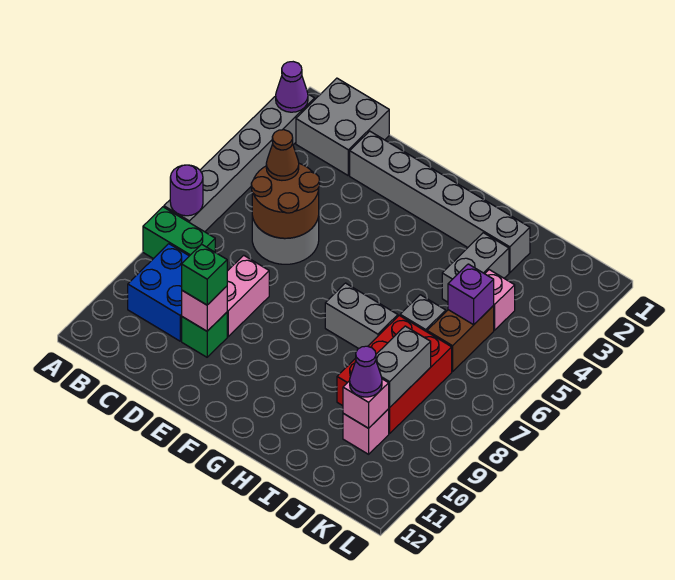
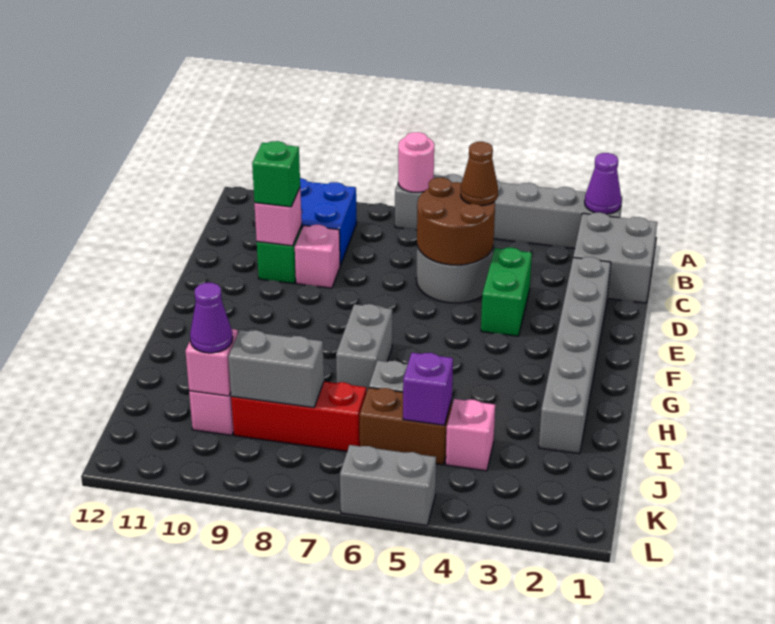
purple 1x1 round brick [170,165,203,216] -> pink 1x1 round brick [398,132,434,192]
green 1x2 brick [143,207,215,259] -> green 1x2 brick moved to [481,248,532,336]
pink 1x2 brick [227,255,269,337] -> pink 1x1 brick [295,225,340,288]
grey 1x2 brick [442,233,509,302] -> grey 1x2 brick moved to [340,445,436,526]
red 2x3 brick [337,316,452,434] -> red 1x3 brick [231,382,366,451]

